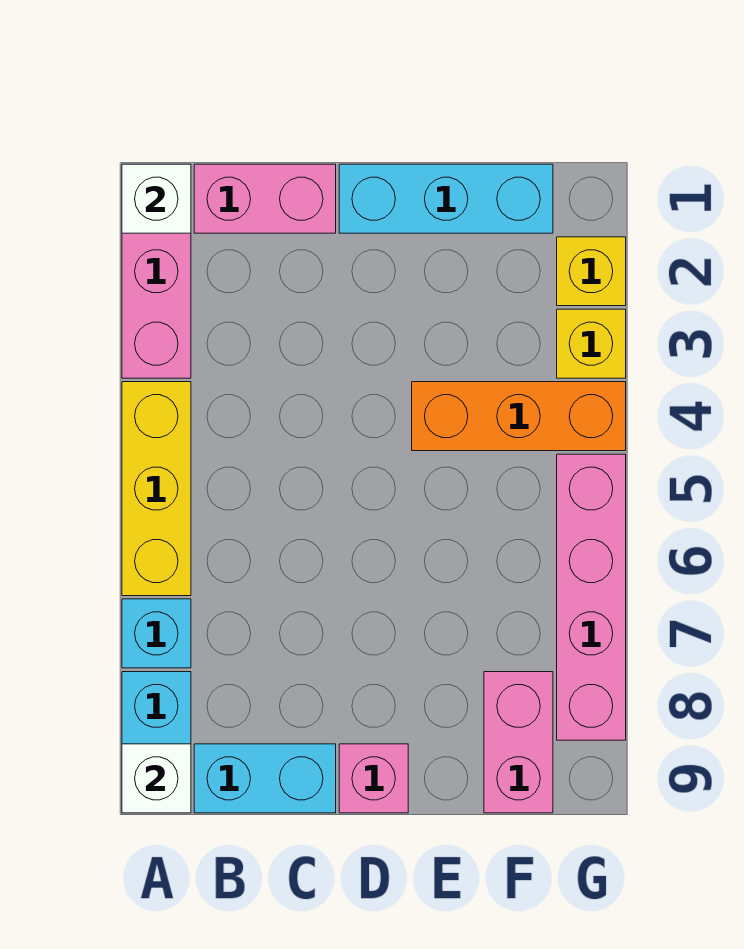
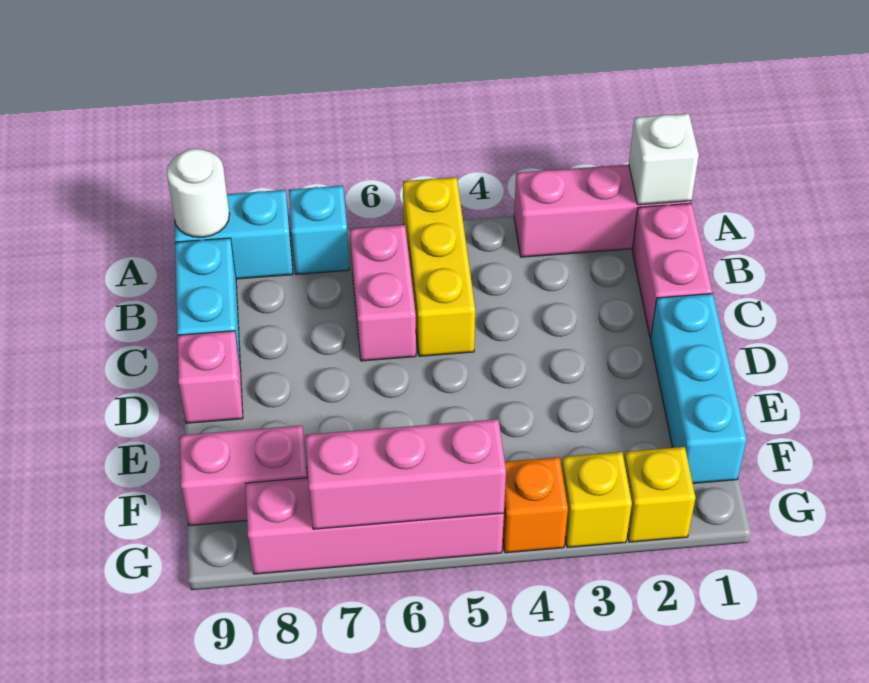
yellow 1x3 brick [122,382,191,596] -> yellow 1x3 brick turned to [403,177,475,356]
white 1x1 brick [122,744,191,813] -> white 1x1 round brick [167,149,230,237]
none -> pink 1x2 brick [350,225,416,361]
orange 1x3 brick [412,382,626,451] -> orange 1x1 brick [503,457,568,553]
none -> pink 1x3 brick [305,419,506,529]

